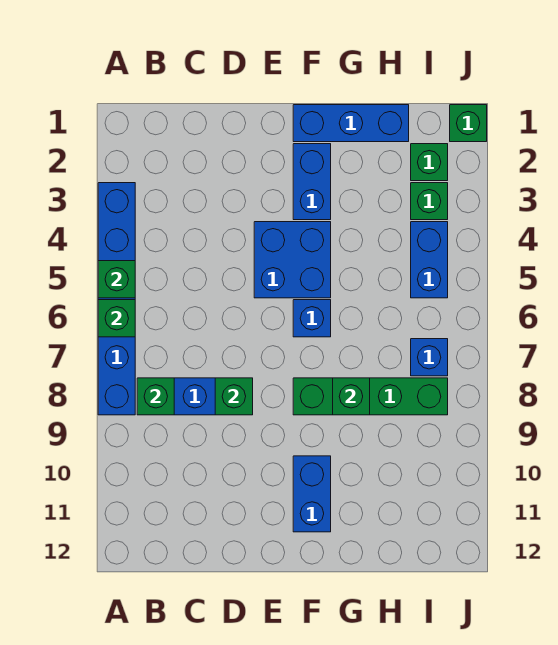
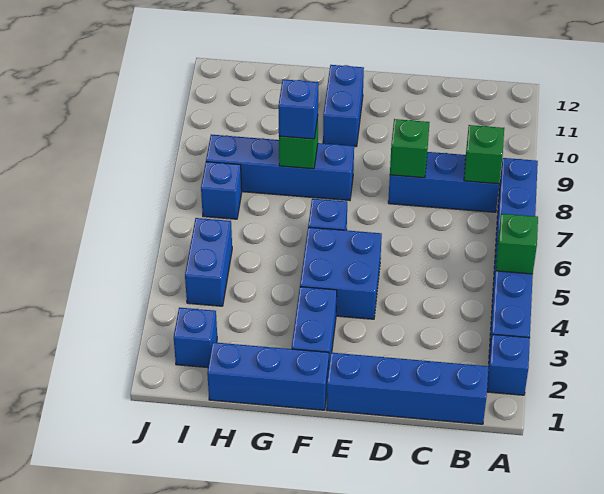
none -> blue 1x1 brick [487,334,530,395]
green 1x1 brick [98,300,135,337] -> none
none -> blue 1x4 brick [327,353,488,424]
green 1x4 brick [293,378,448,415] -> blue 1x4 brick [206,135,354,201]
none -> blue 1x1 brick [278,79,318,139]
green 1x1 brick [411,144,448,181] -> blue 1x1 brick [174,308,217,368]
green 1x1 brick [411,183,448,220] -> none
green 1x1 brick [450,105,487,142] -> none

